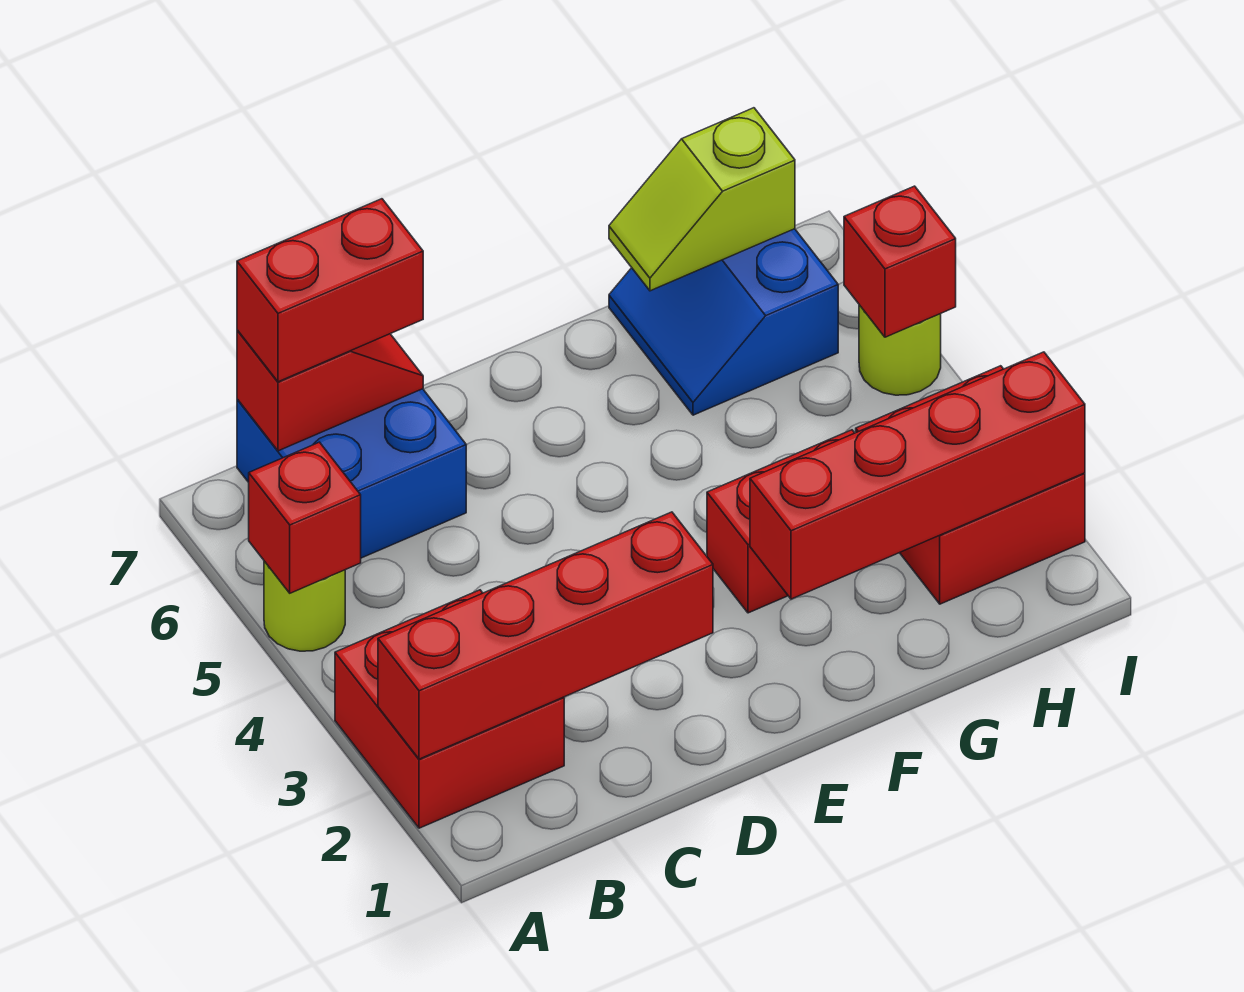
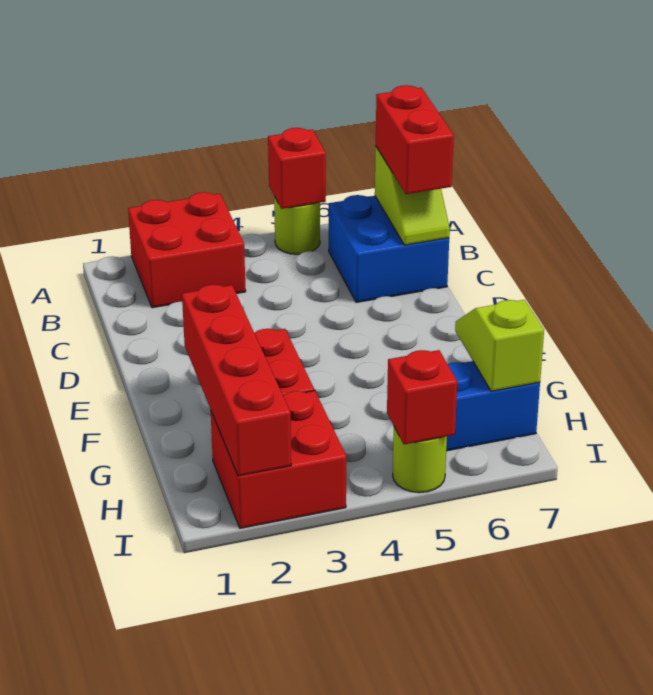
red 1x4 brick [378,512,713,759] -> none
red 1x2 slope [237,330,423,451] -> lime 1x2 slope [375,147,450,245]

